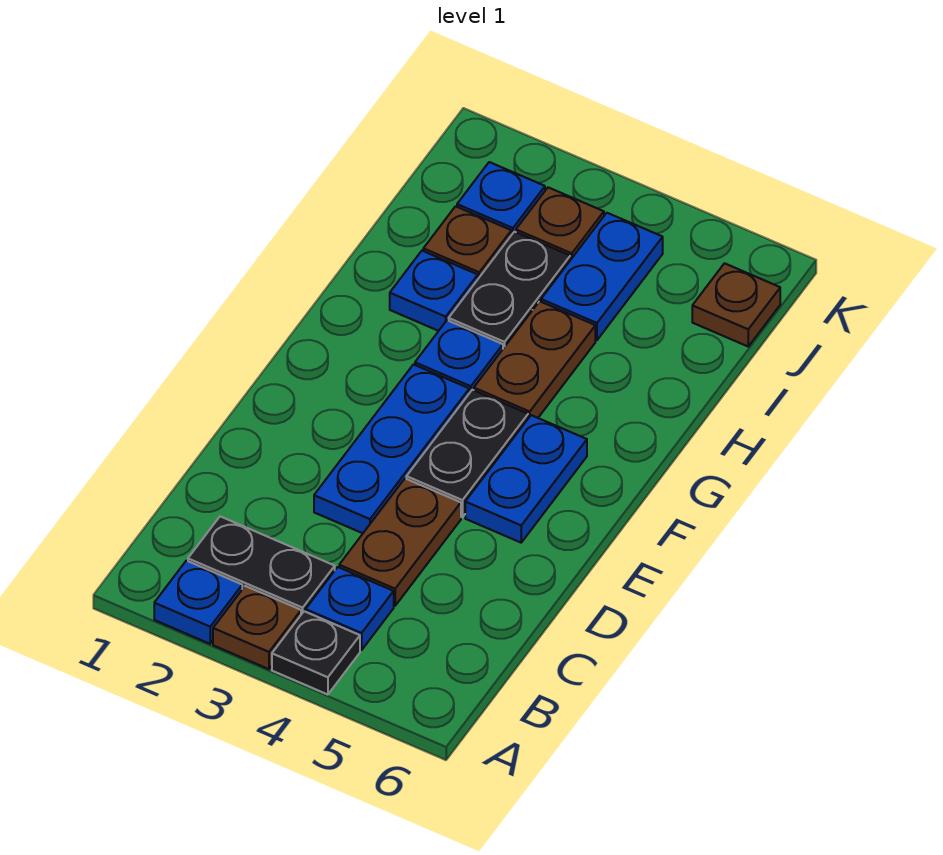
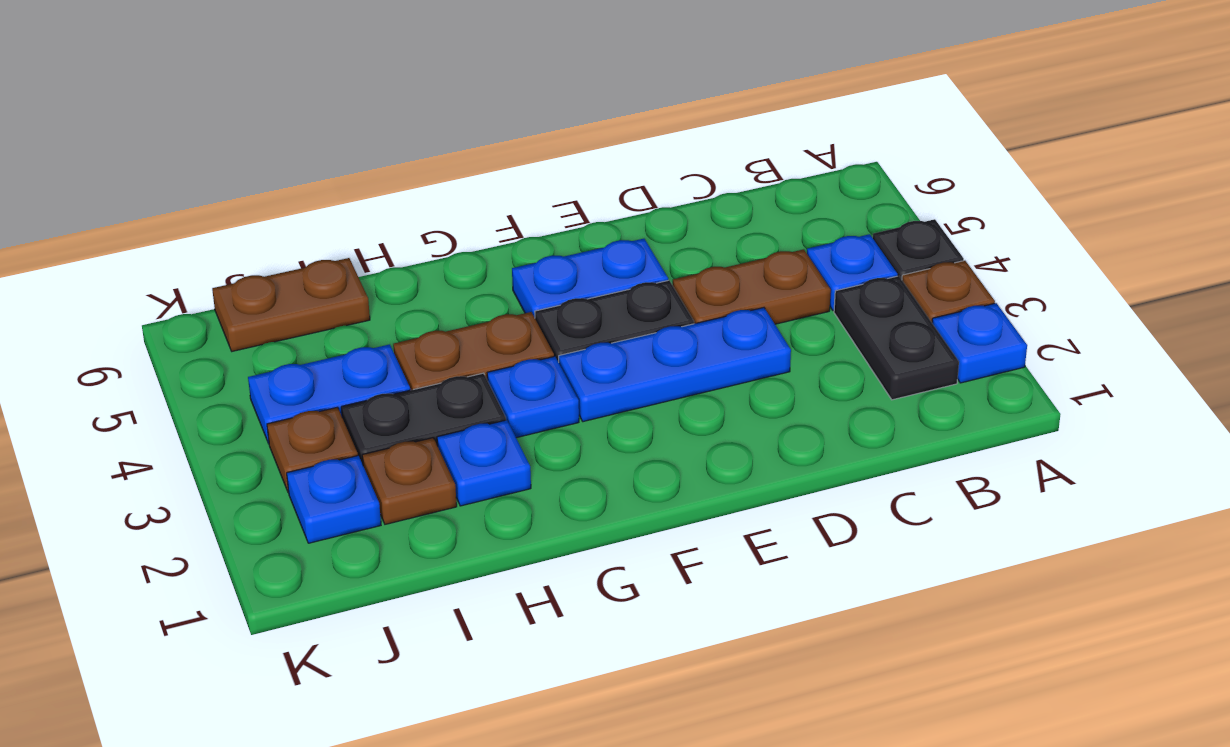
brown 1x1 plate [692,263,780,346] -> brown 1x2 plate [212,258,370,351]

